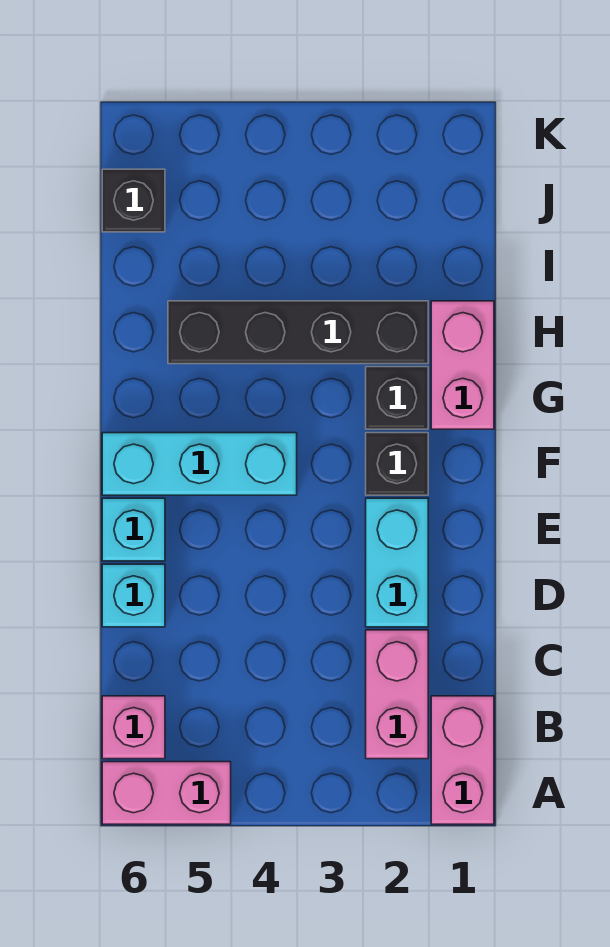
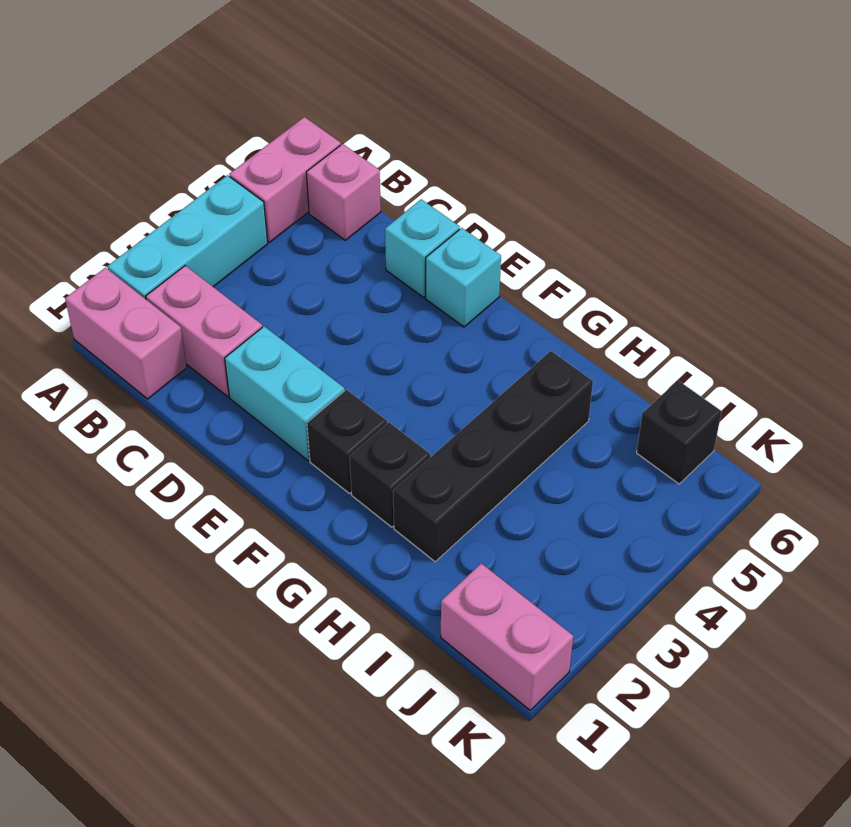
cyan 1x3 brick [102,433,297,495] -> cyan 1x3 brick moved to [108,175,268,299]
pink 1x2 brick [431,301,494,429] -> pink 1x2 brick moved to [441,563,573,710]

